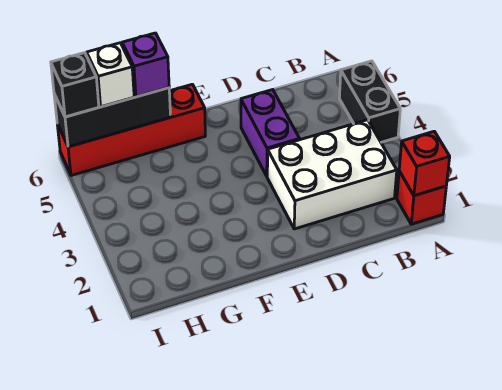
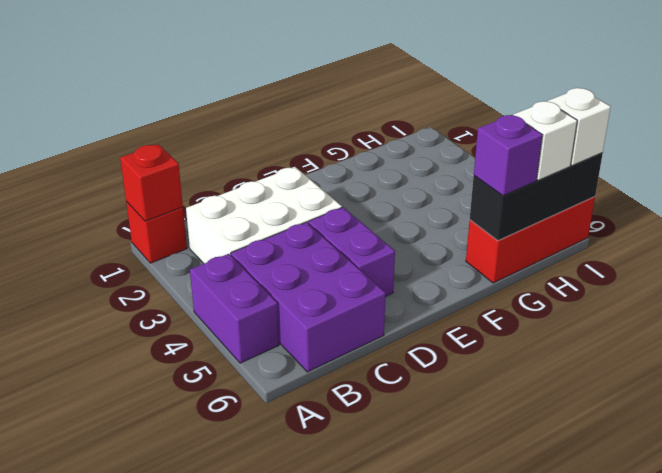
black 1x2 brick [339,61,400,142] -> purple 1x2 brick [190,254,279,363]
none -> purple 2x3 brick [231,222,386,372]
red 1x4 brick [57,84,205,176] -> red 1x3 brick [466,197,595,283]
black 1x1 brick [51,53,99,117] -> white 1x1 brick [548,88,611,166]

